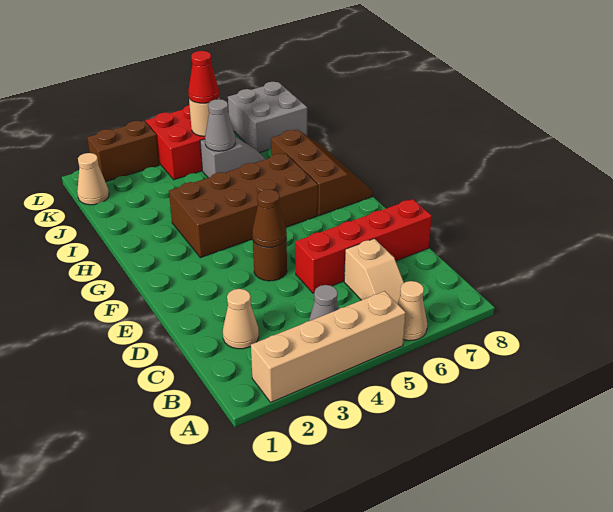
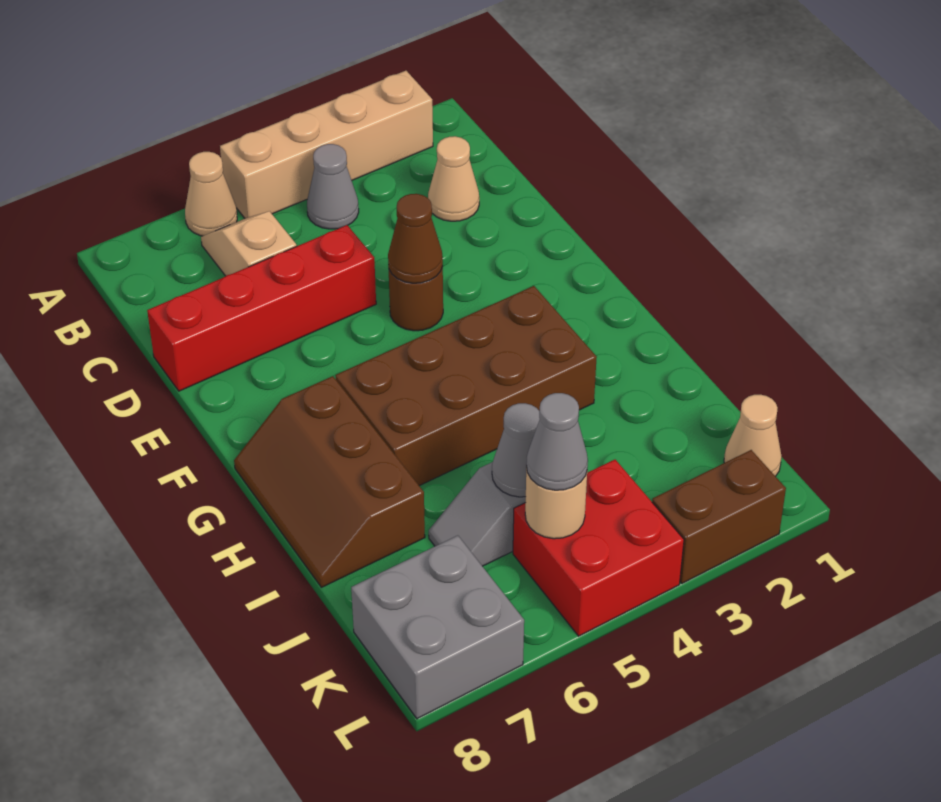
red 1x1 cone [188,51,219,103] -> grey 1x1 cone [526,393,588,490]

